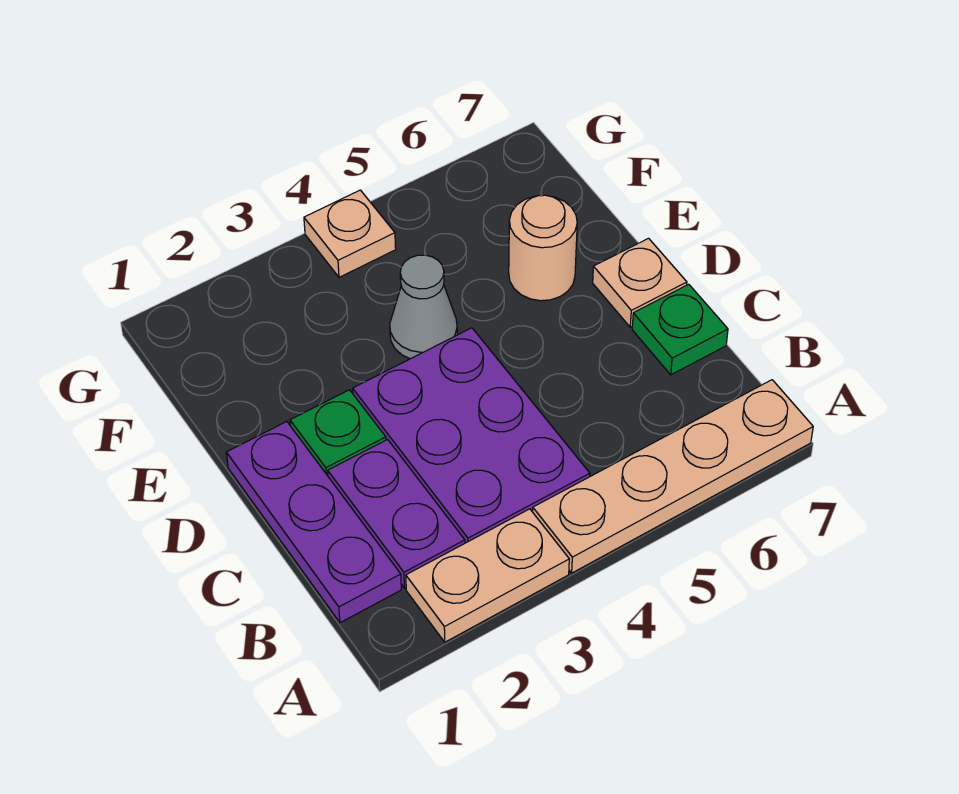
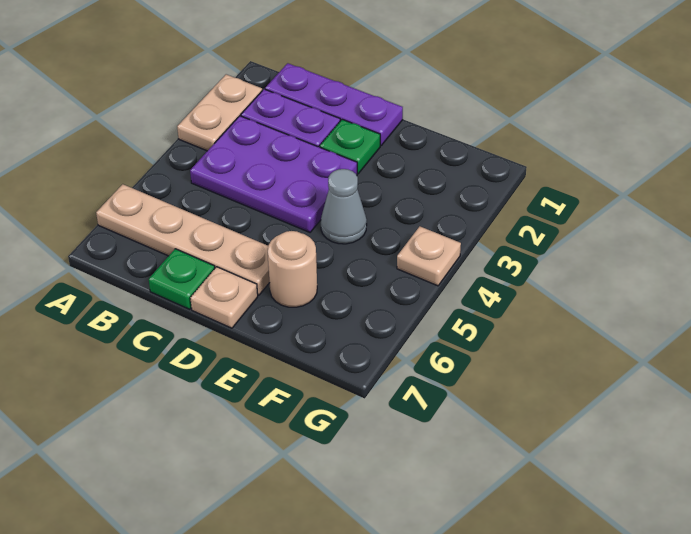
tan 1x4 plate [533,380,813,573] -> tan 1x4 plate turned to [96,184,270,295]

